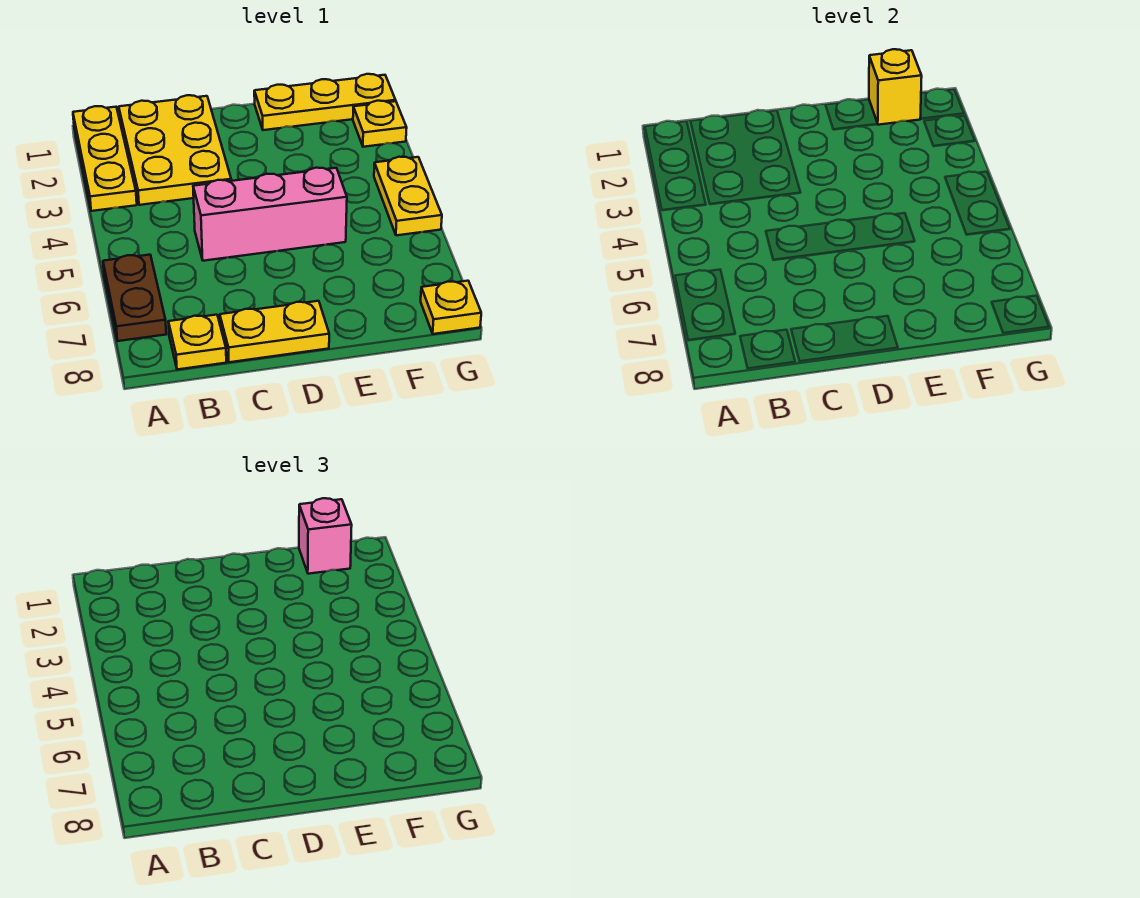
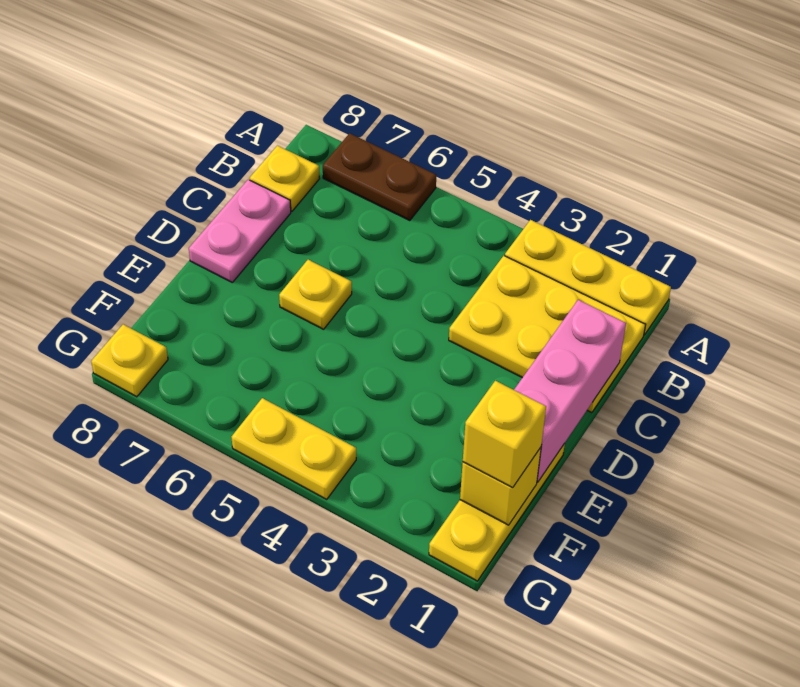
pink 1x3 brick [193,168,347,261] -> pink 1x3 brick moved to [514,300,626,482]
yellow 1x2 plate [220,301,329,362] -> pink 1x2 plate [189,180,291,282]
pink 1x1 brick [299,498,352,574] -> yellow 1x1 brick [463,381,546,488]
yellow 1x1 plate [353,101,407,147] -> yellow 1x1 plate moved to [279,260,352,329]

